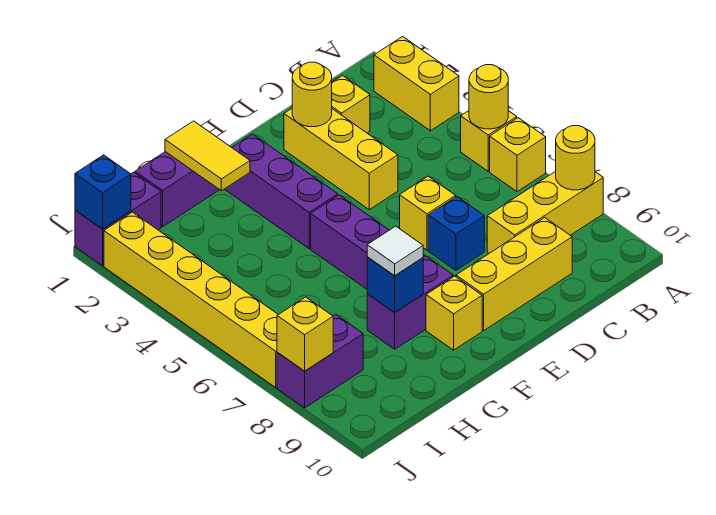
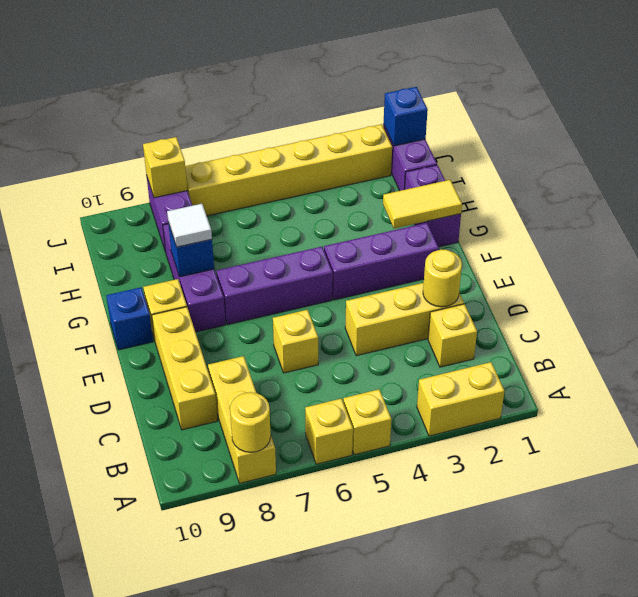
yellow 1x1 round brick [469,65,508,129] -> none
blue 1x1 brick [428,197,484,270] -> blue 1x1 brick moved to [106,287,153,350]
purple 1x2 brick [367,256,453,349] -> purple 1x3 brick [163,224,226,332]

